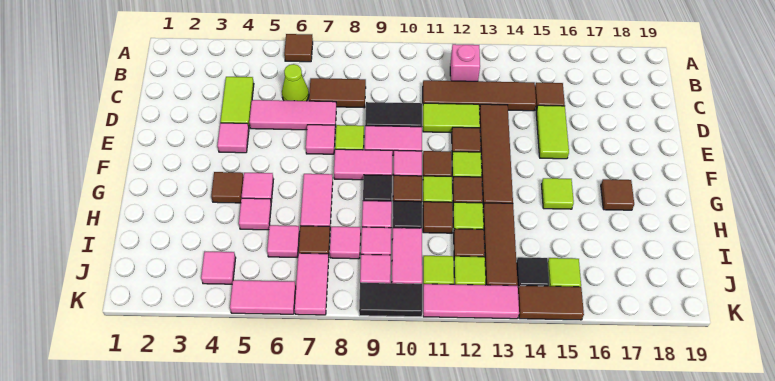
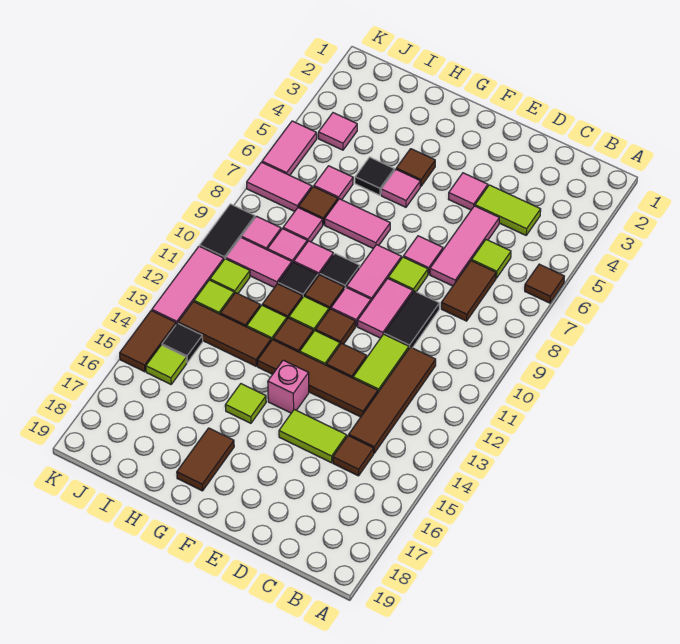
pink 1x1 brick [450,44,480,81] -> pink 1x1 brick moved to [268,360,309,413]
lime 1x1 cone [282,64,309,101] -> lime 1x1 tile [472,240,511,278]
brown 1x1 tile [601,179,634,210] -> brown 1x2 tile [177,428,234,491]
pink 1x1 tile [239,198,271,230] -> black 1x1 tile [355,157,394,195]

